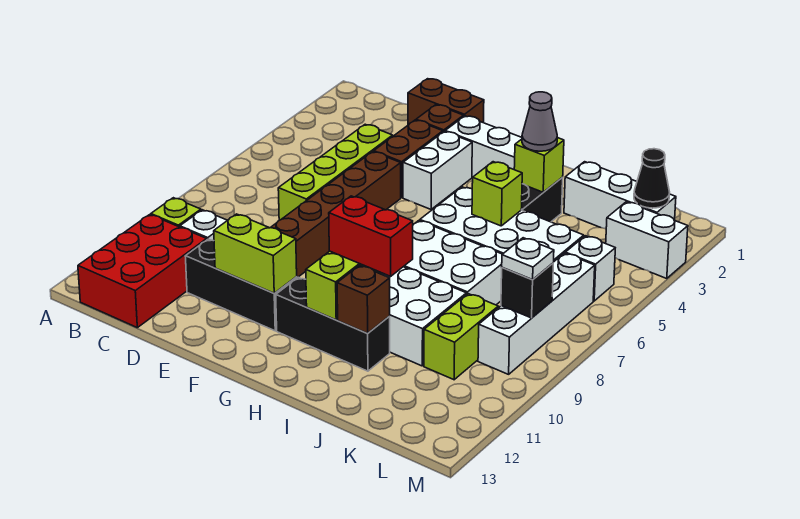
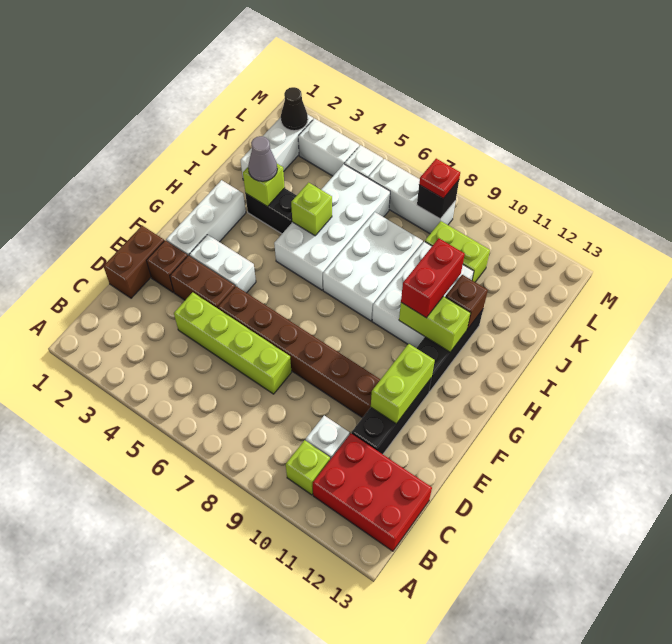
white 1x2 brick [606,202,688,278] -> white 1x2 brick turned to [298,118,359,176]
white 1x4 brick [478,253,595,374] -> white 1x3 brick [368,159,456,234]
white 1x1 plate [502,238,554,280] -> red 1x1 plate [419,159,460,198]

